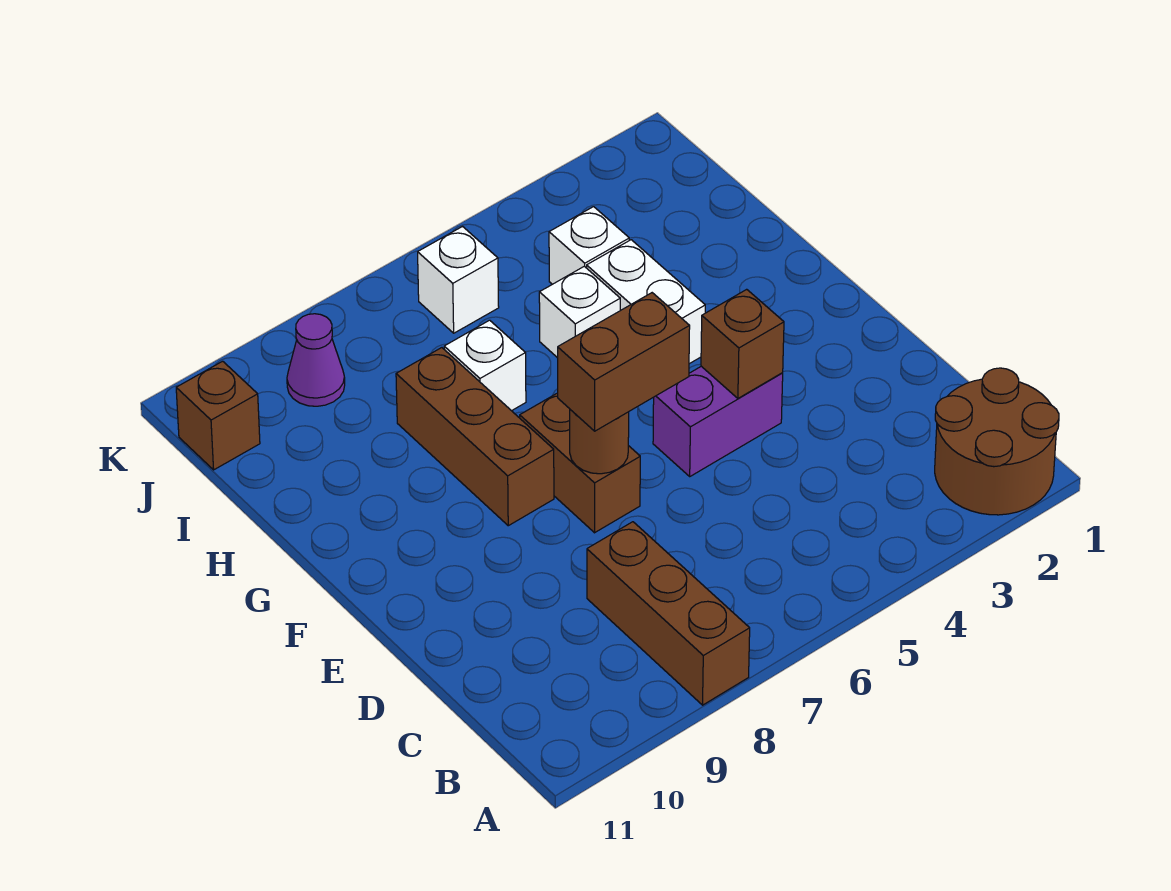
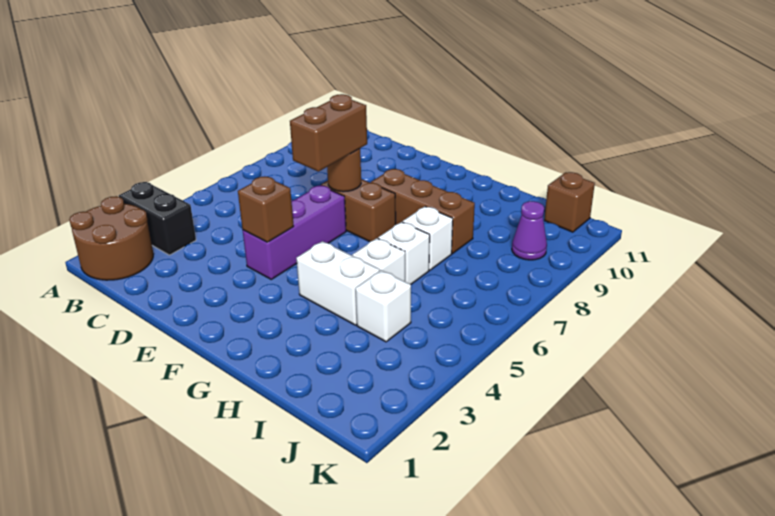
none -> black 1x2 brick [119,182,196,255]
brown 1x3 brick [587,522,750,705] -> none
purple 1x2 brick [653,366,783,476] -> purple 1x3 brick [243,186,346,279]
white 1x1 brick [418,227,499,333] -> white 1x1 brick moved to [378,222,430,284]

